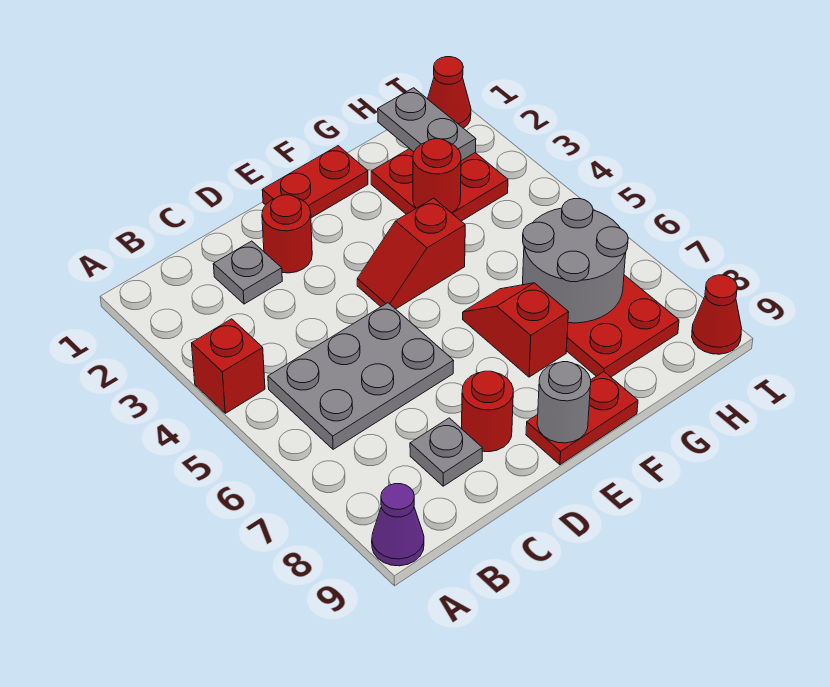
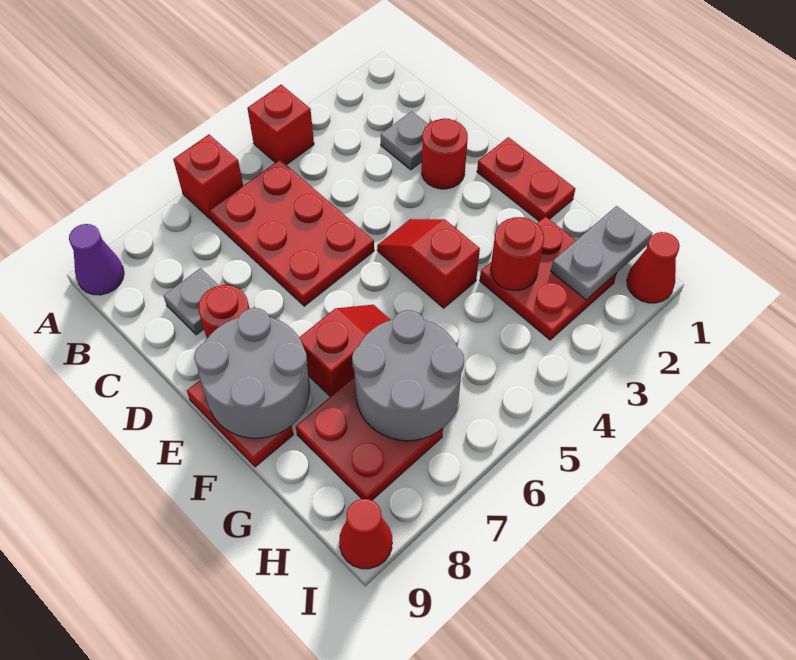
none -> red 1x1 brick [173,135,243,219]
grey 2x3 plate [268,303,454,449] -> red 2x3 plate [210,160,374,306]
grey 1x1 round brick [537,362,591,443] -> grey 2x2 round brick [194,308,310,438]

